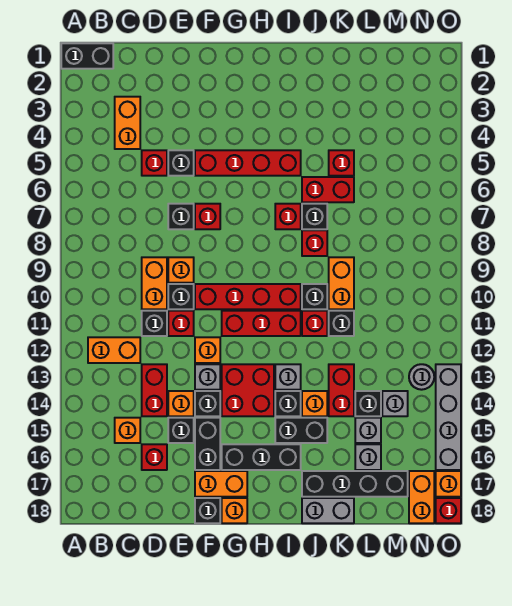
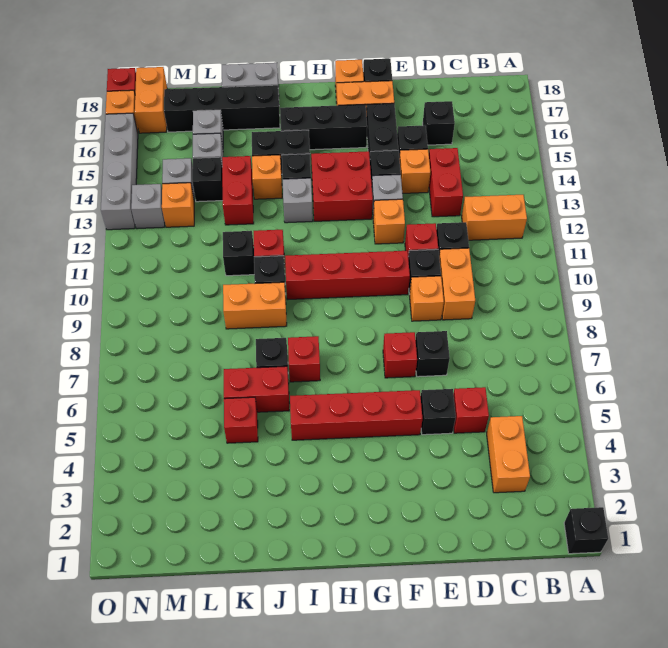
black 1x2 brick [61,43,113,69] -> black 1x1 brick [564,507,608,554]
orange 1x1 brick [115,418,140,443] -> orange 1x1 brick moved to [162,183,194,227]
red 1x1 brick [142,444,167,470] -> black 1x1 brick [423,101,455,145]
red 1x3 brick [222,311,301,336] -> none
red 1x1 brick [302,230,327,256] -> none
orange 1x2 brick [329,257,354,309] -> orange 1x2 brick turned to [223,282,287,329]
grey 1x1 round brick [409,364,434,390] -> grey 1x1 brick [131,184,165,229]

